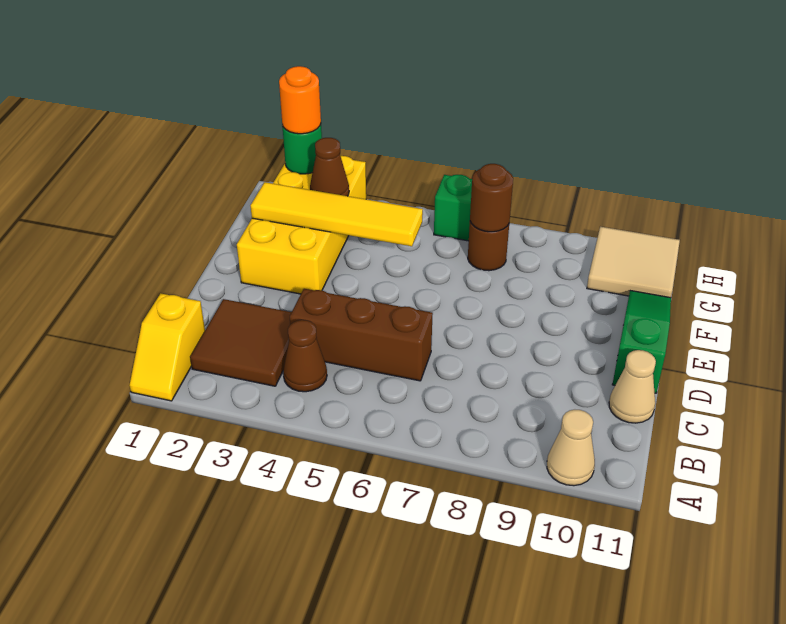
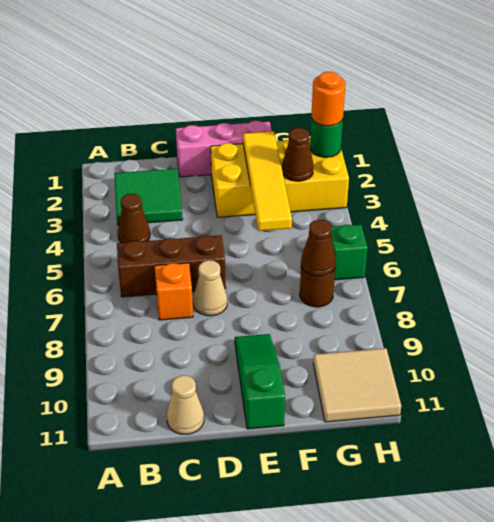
yellow 1x2 slope [130,294,205,401] -> none
tan 1x1 cone [547,410,595,486] -> tan 1x1 cone moved to [193,260,227,316]
brown 2x2 tile [190,299,292,386] -> green 2x2 tile [114,169,183,225]
brown 1x3 brick [290,289,433,381] -> brown 1x3 brick turned to [117,235,226,297]
none -> orange 1x1 brick [155,263,193,320]
none -> pink 1x3 brick [176,121,272,177]
green 1x3 slope [612,291,671,393] -> green 1x3 slope turned to [235,334,285,429]
brown 1x1 round brick [470,164,513,232] -> brown 1x1 cone [301,220,336,277]

